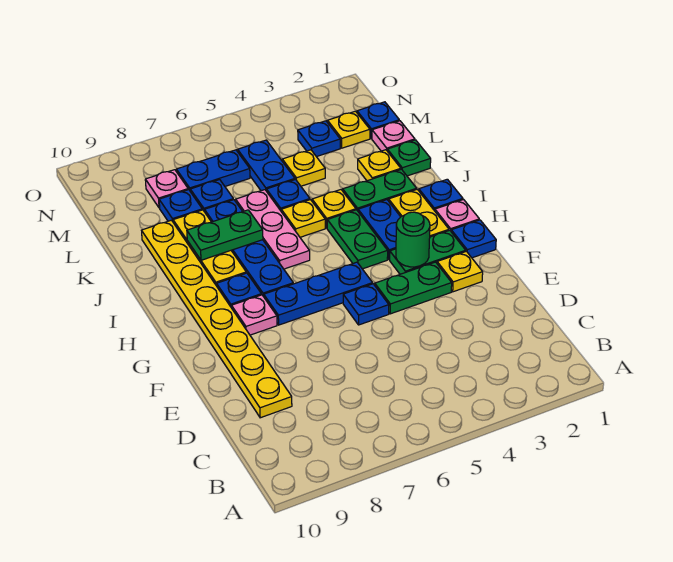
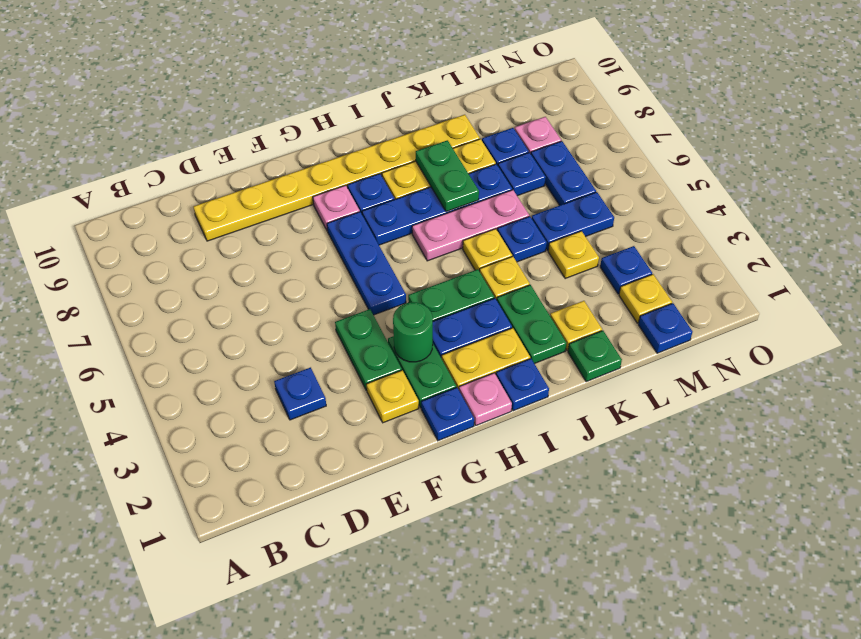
blue 1x1 plate [343,284,389,325] -> blue 1x1 plate moved to [274,367,326,420]
pink 1x1 plate [372,121,415,151] -> none

